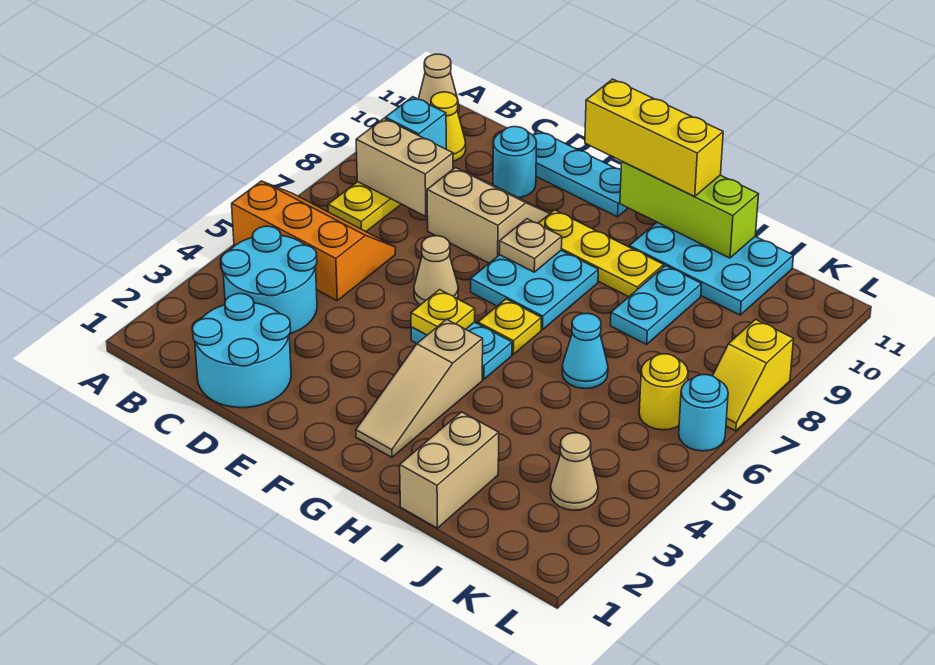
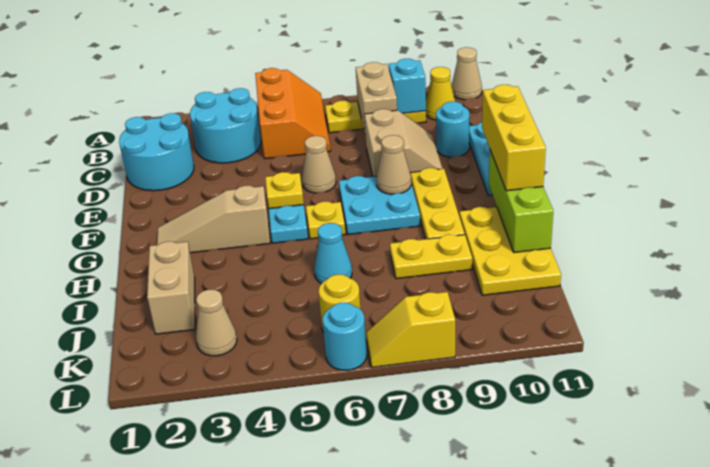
tan 1x1 plate [499,219,562,272] -> tan 1x1 cone [377,135,411,194]
cyan 2x3 plate [629,222,793,315] -> yellow 2x3 plate [459,207,561,295]
tan 1x2 brick [400,412,499,528] -> tan 1x2 brick turned to [147,241,195,334]
cyan 1x2 plate [610,266,701,344] -> yellow 1x2 plate [390,234,472,279]

